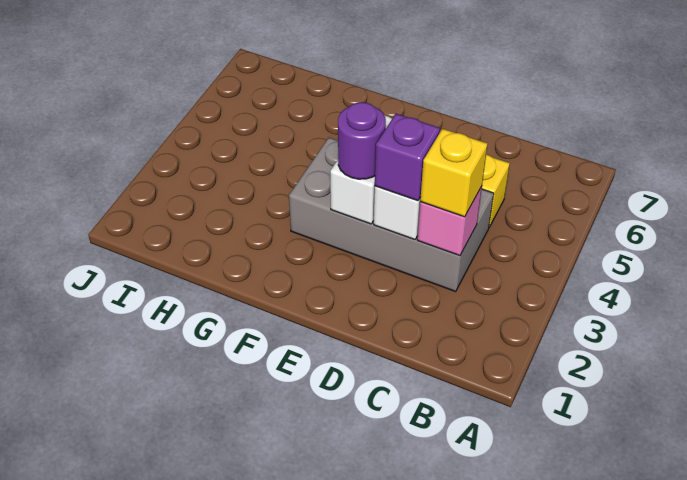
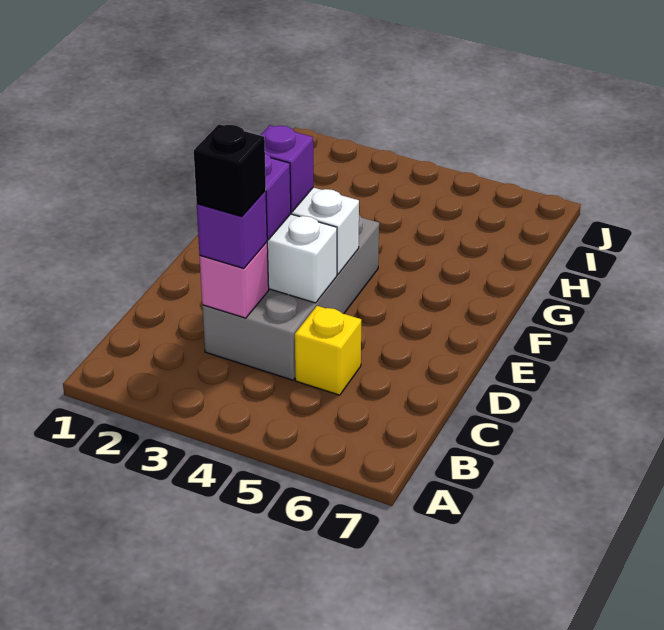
yellow 1x1 brick [420,129,488,217] -> purple 1x1 brick [197,190,267,268]
none -> black 1x1 brick [194,124,266,217]
purple 1x1 round brick [338,102,386,179] -> purple 1x1 brick [260,125,314,212]

